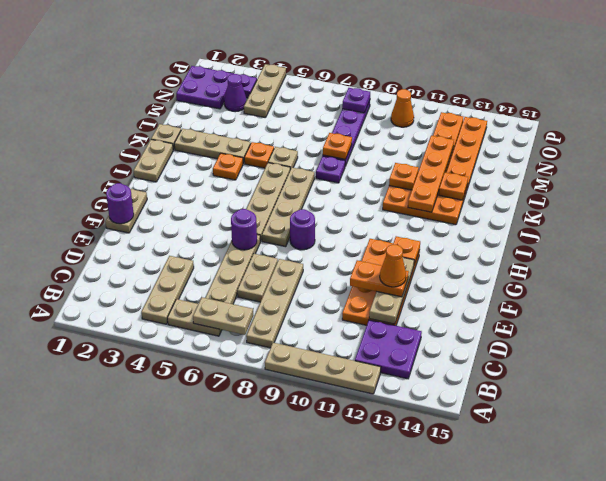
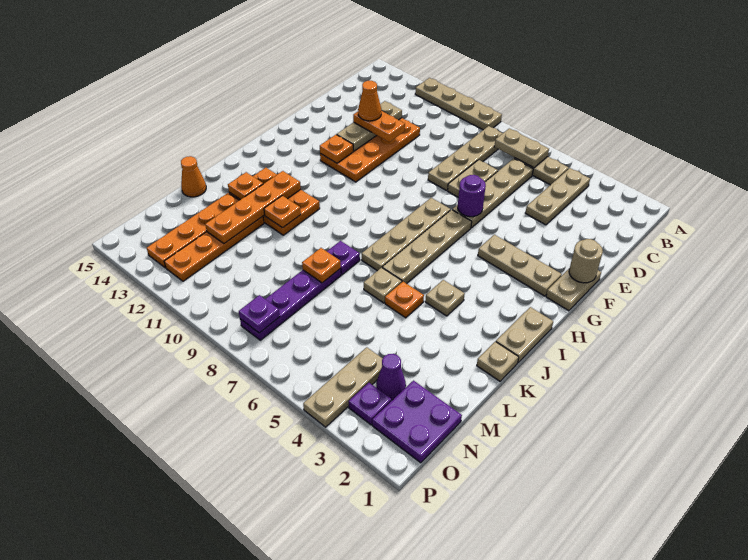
purple 2x2 plate [355,320,422,379] -> none
purple 1x1 round brick [106,183,134,224] -> tan 1x1 round brick [569,239,603,283]
purple 1x1 round brick [290,209,315,250] -> none
orange 1x1 plate [213,153,243,180] -> tan 1x1 plate [425,280,465,316]
tan 1x3 plate [174,129,251,164] -> tan 1x3 plate moved to [478,235,562,296]
orange 1x1 cone [391,89,414,127] -> orange 1x1 cone moved to [181,156,206,197]

